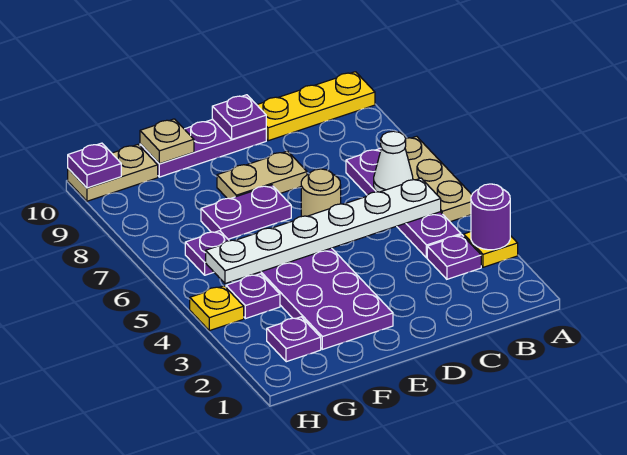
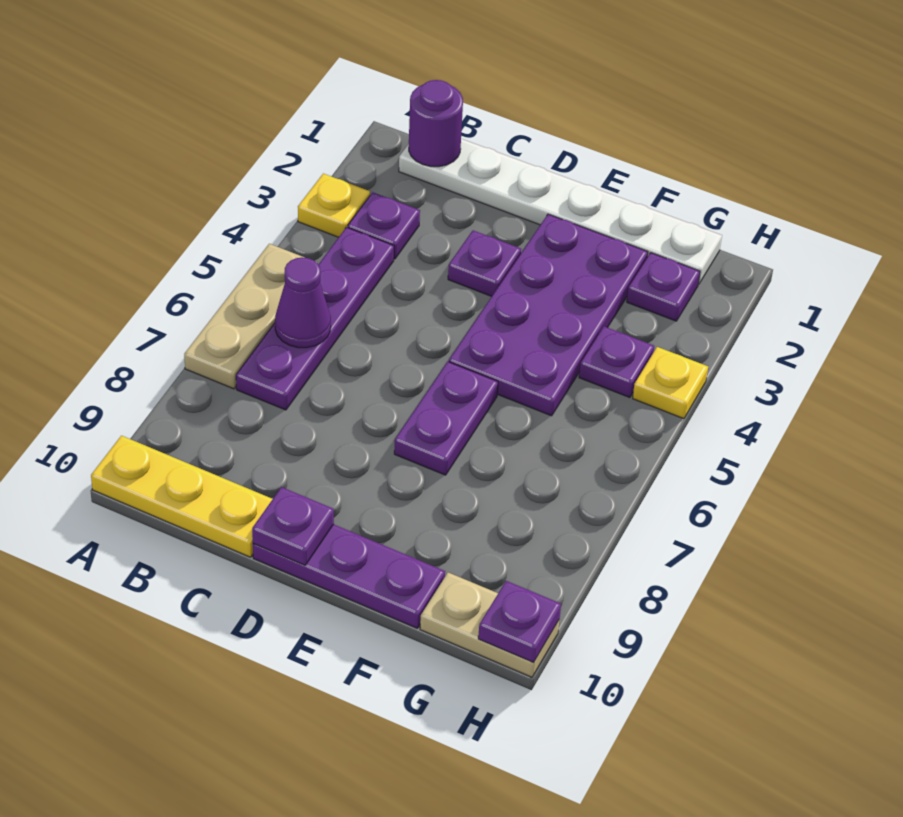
purple 1x1 round brick [471,184,510,250] -> purple 1x1 round brick moved to [409,80,463,167]
white 1x6 plate [206,178,441,284] -> white 1x6 plate moved to [399,139,722,284]
white 1x1 cone [374,131,413,192] -> purple 1x1 cone [275,257,331,348]
tan 1x1 round brick [301,169,341,217] -> none
tan 1x2 plate [217,151,307,199] -> none
purple 1x2 plate [201,185,291,239] -> purple 1x2 plate turned to [394,362,498,475]
tan 1x1 plate [140,119,194,164] -> none
purple 1x1 plate [185,231,229,275] -> purple 1x1 plate moved to [448,230,521,296]

